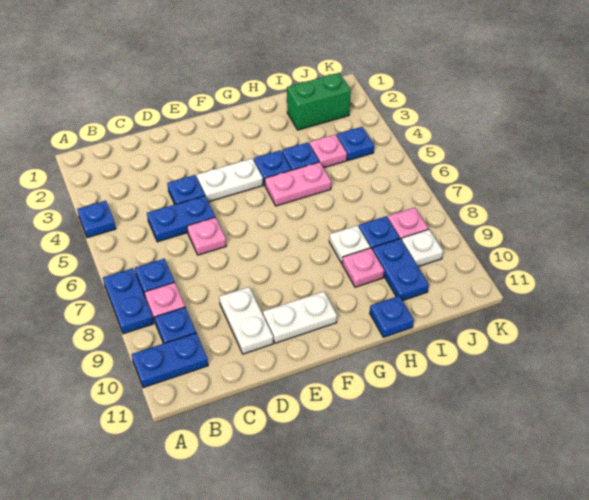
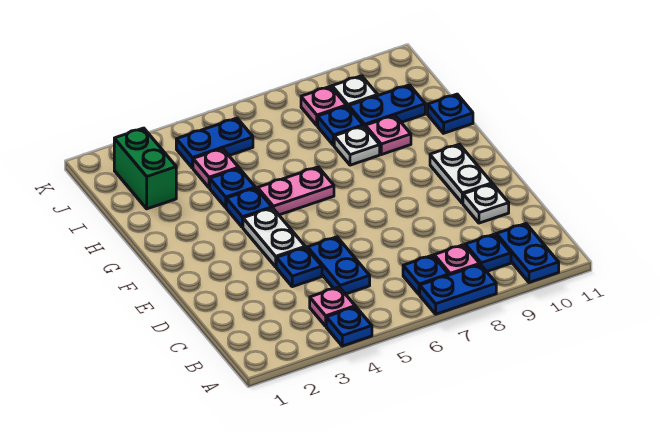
pink 1x1 plate [187,217,226,255] -> pink 1x1 plate moved to [310,287,355,326]
white 1x2 plate [219,287,273,354] -> white 1x1 plate [463,184,509,223]
pink 1x2 plate [265,162,331,206] -> pink 1x2 plate turned to [258,167,334,215]
blue 1x1 plate [337,127,374,161] -> blue 1x2 plate [176,118,253,168]

